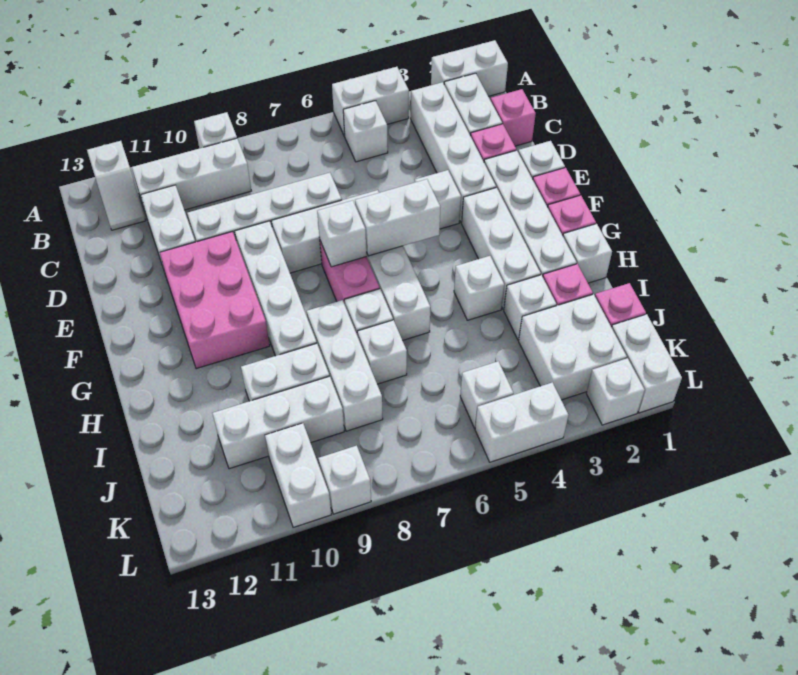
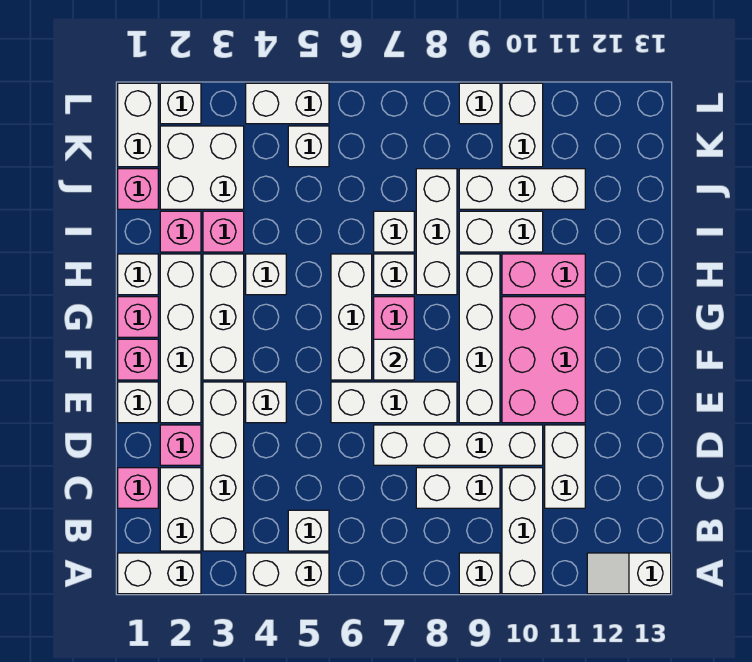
white 1x2 slope [87,141,146,230] -> white 1x2 slope turned to [587,553,671,594]
white 1x3 brick [132,138,251,214] -> white 1x3 brick turned to [502,468,543,594]
white 1x2 brick [355,179,440,256] -> white 1x2 brick moved to [416,468,500,508]
none -> pink 1x2 brick [502,254,585,295]
white 1x1 brick [504,275,556,340] -> pink 1x1 brick [203,211,244,252]

